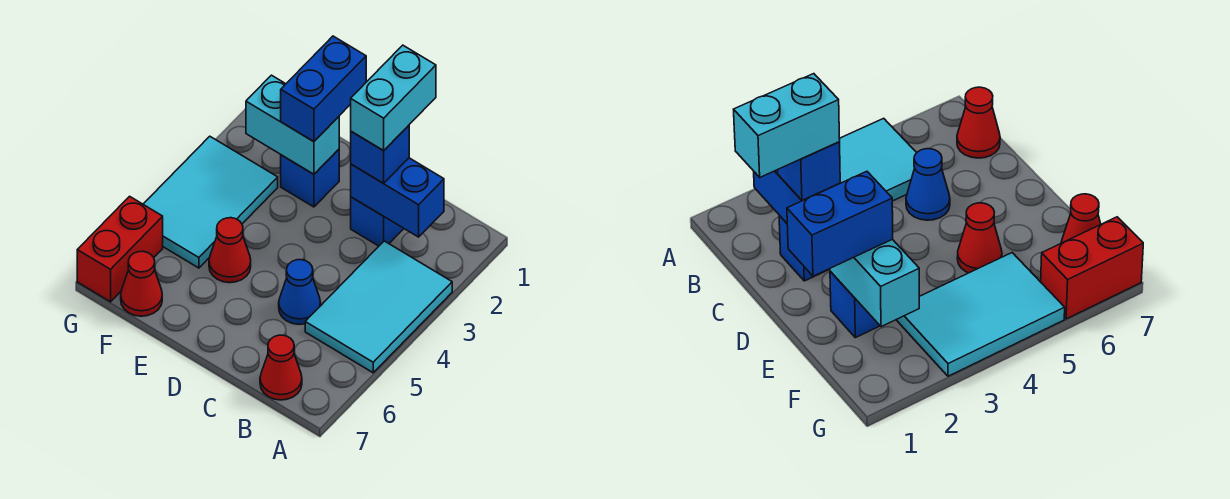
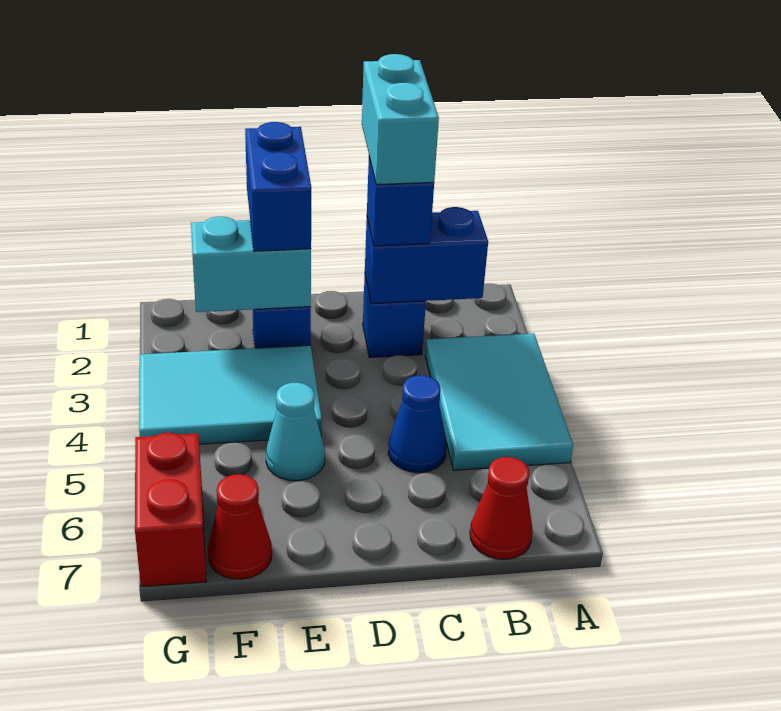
red 1x1 cone [209,218,251,283] -> cyan 1x1 cone [266,382,325,481]
cyan 2x3 tile [143,136,278,268] -> cyan 2x3 tile turned to [139,345,322,444]

